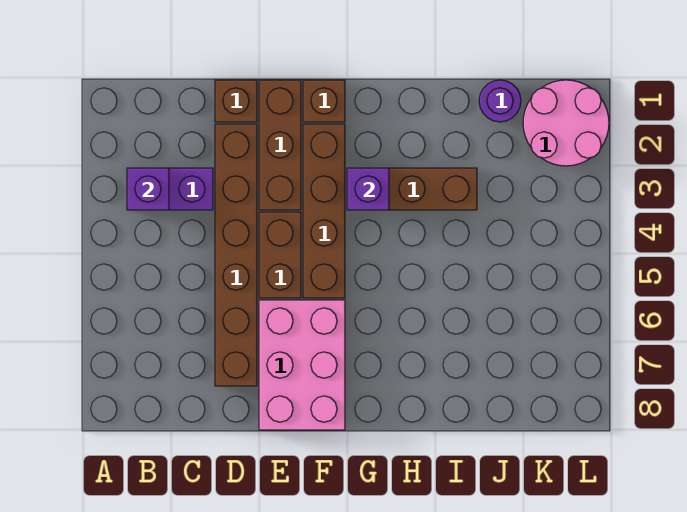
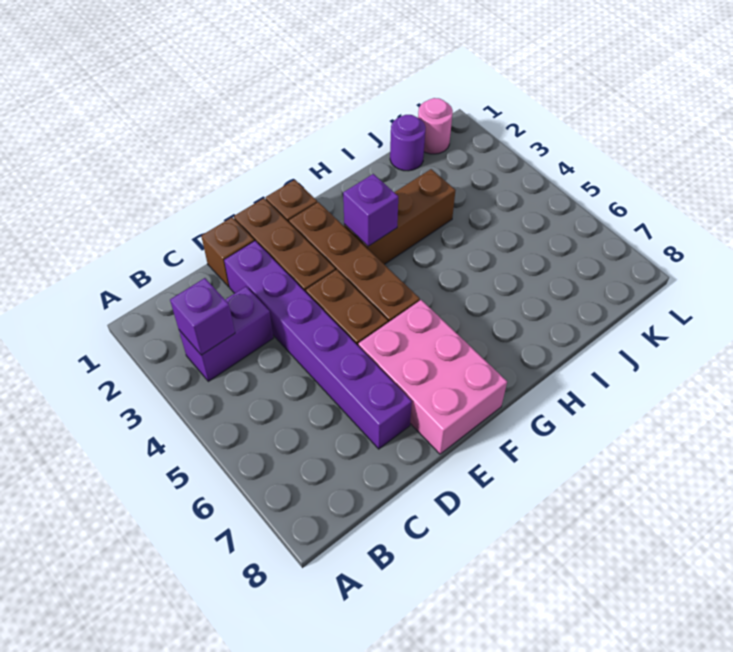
brown 1x6 brick [215,124,257,386] -> purple 1x6 brick [224,241,412,449]
pink 2x2 round brick [523,80,609,166] -> pink 1x1 round brick [418,98,453,154]

